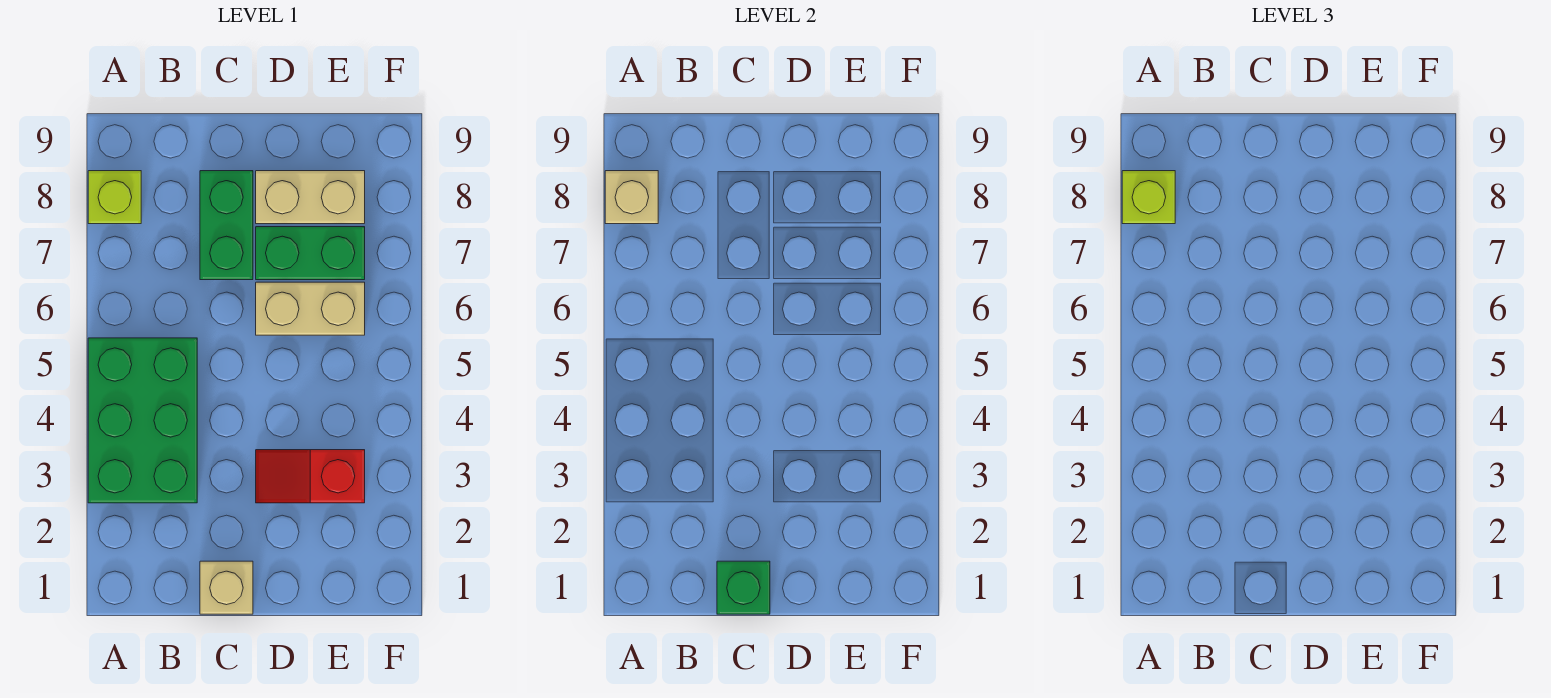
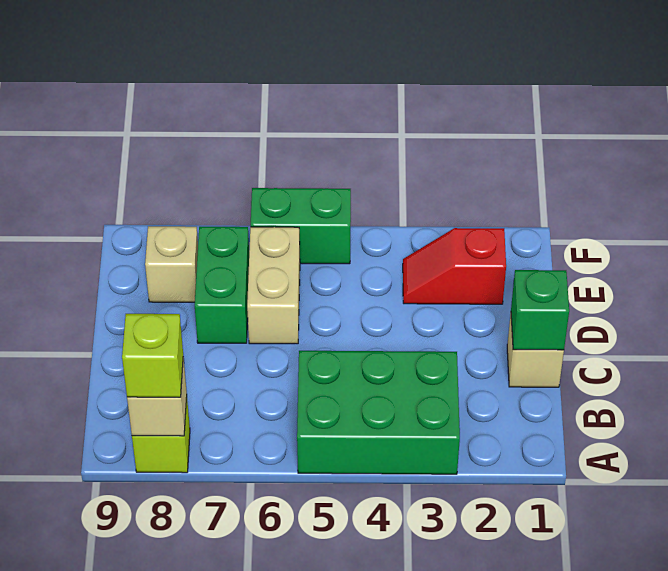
green 1x2 brick [200,171,253,280] -> green 1x2 brick moved to [251,188,351,264]
red 1x2 slope [256,450,365,503] -> red 1x2 slope turned to [403,228,506,304]
tan 1x2 brick [256,171,365,224] -> tan 1x1 brick [145,226,198,302]

